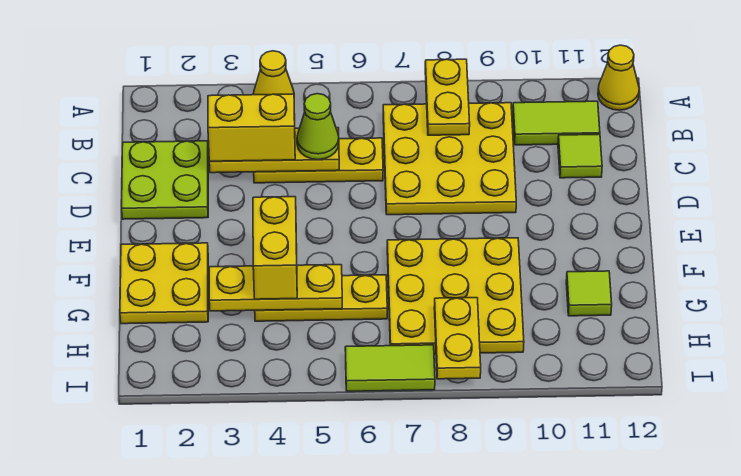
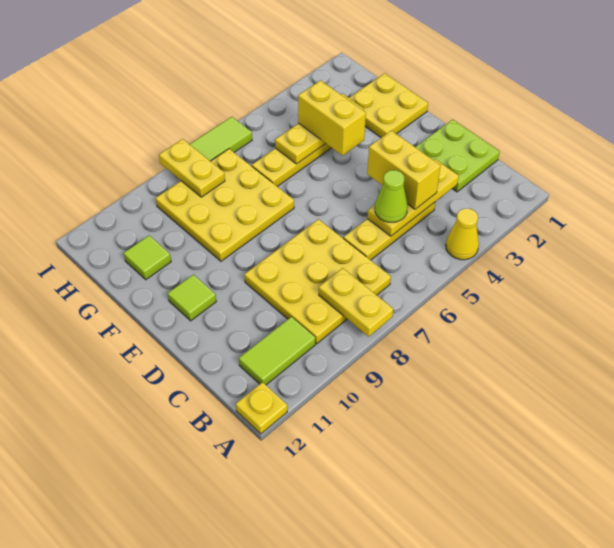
yellow 1x1 cone [598,45,639,110] -> yellow 1x1 plate [236,382,287,434]
yellow 1x2 brick [208,94,295,161] -> yellow 1x2 brick turned to [367,131,441,209]
lime 1x1 tile [558,134,602,178] -> lime 1x1 tile moved to [168,275,216,321]

